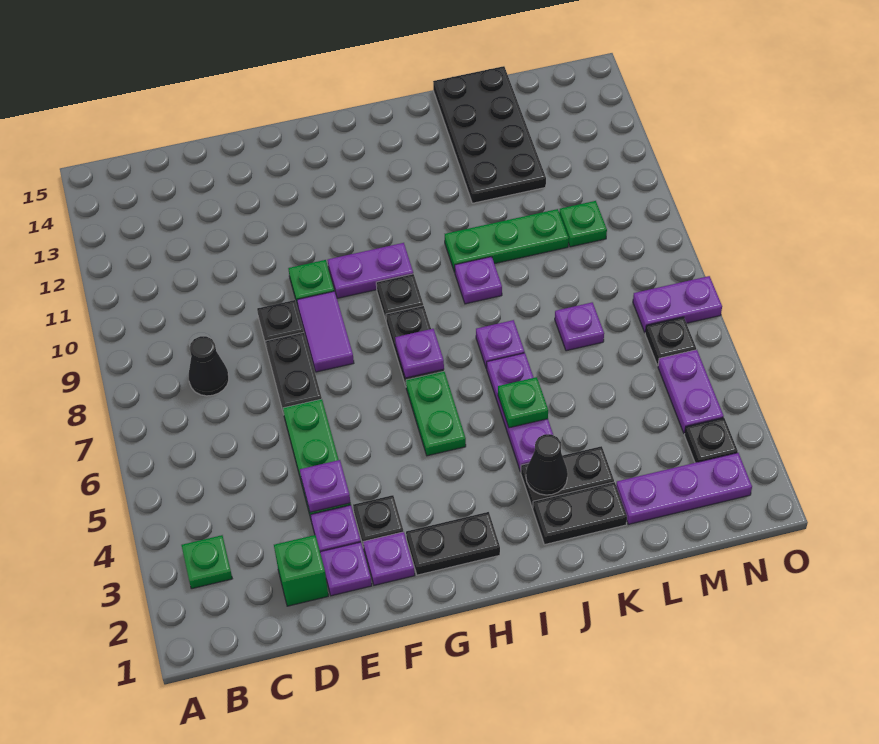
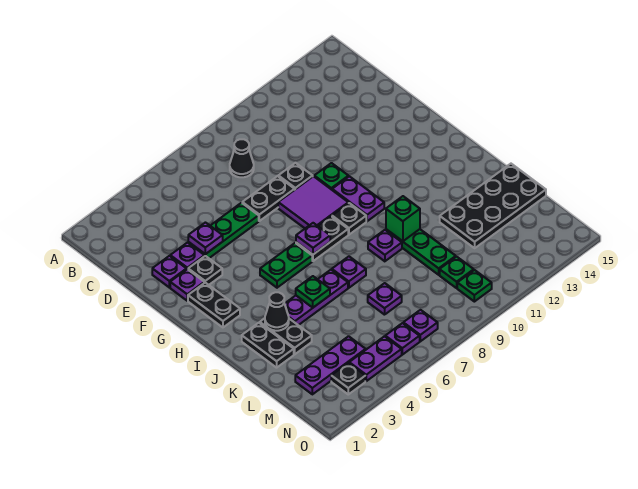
green 1x1 plate [181,535,232,589] -> green 1x1 plate moved to [457,270,492,302]
green 1x1 brick [274,535,328,606] -> green 1x1 brick moved to [386,196,420,241]
purple 1x2 tile [297,291,354,372] -> purple 2x2 tile [278,176,348,228]
purple 1x3 plate [616,453,752,524] -> purple 1x3 plate turned to [295,336,366,394]
black 1x1 plate [645,317,696,366] -> purple 1x1 plate [385,323,420,355]
purple 1x2 plate [633,276,722,332] -> purple 1x1 plate [403,310,438,341]

